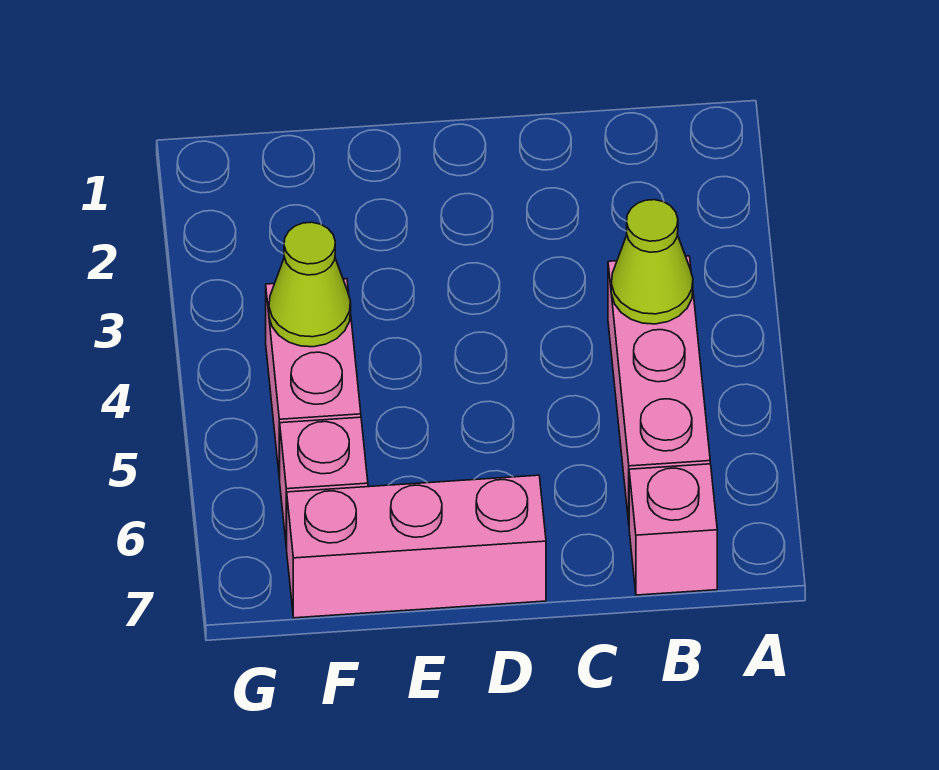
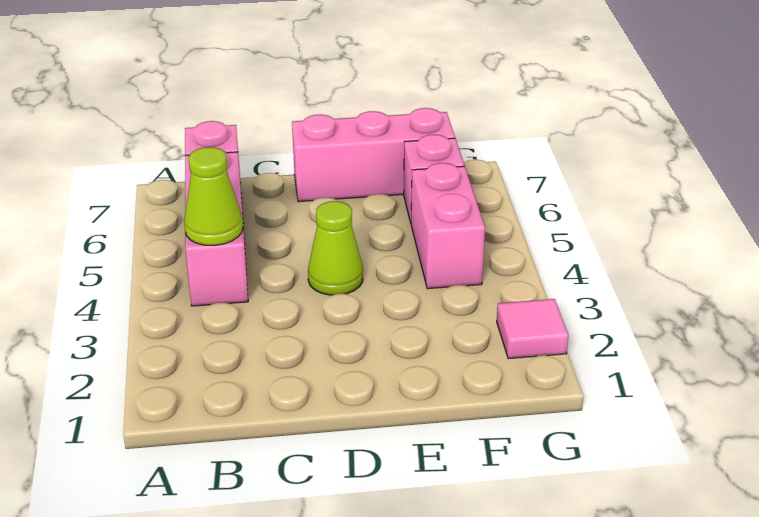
lime 1x1 cone [269,222,351,347] -> lime 1x1 cone moved to [308,201,363,295]
none -> pink 1x1 tile [497,299,569,359]

